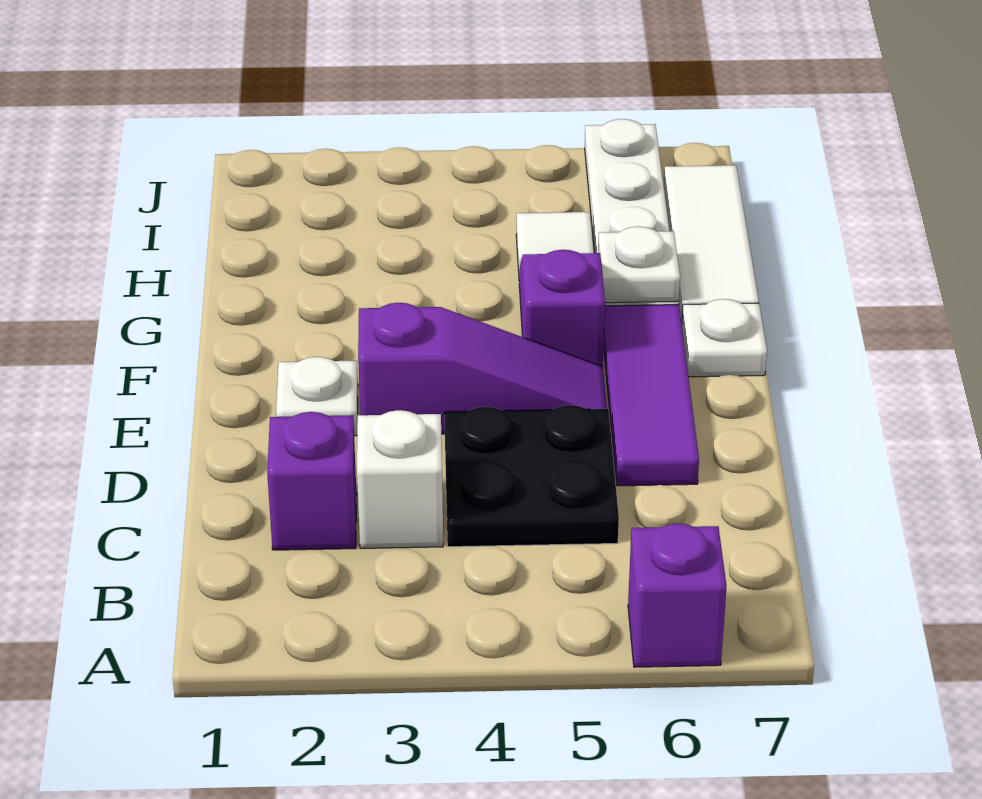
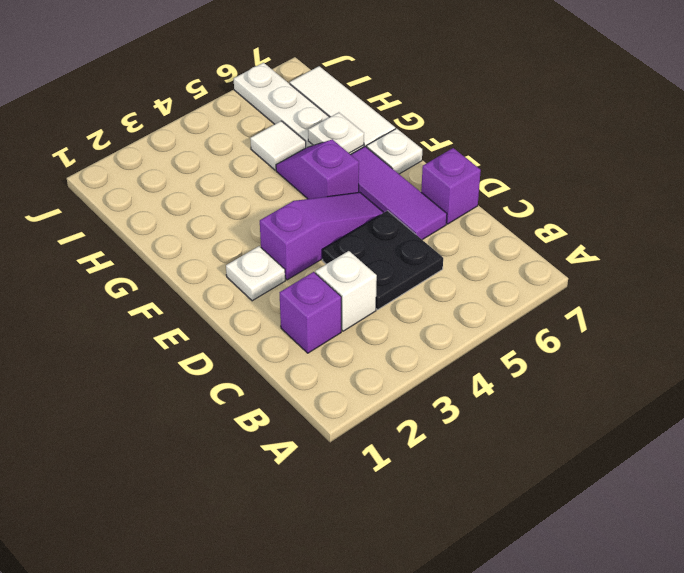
purple 1x1 brick [628,523,727,667] -> purple 1x1 brick moved to [421,148,481,224]

